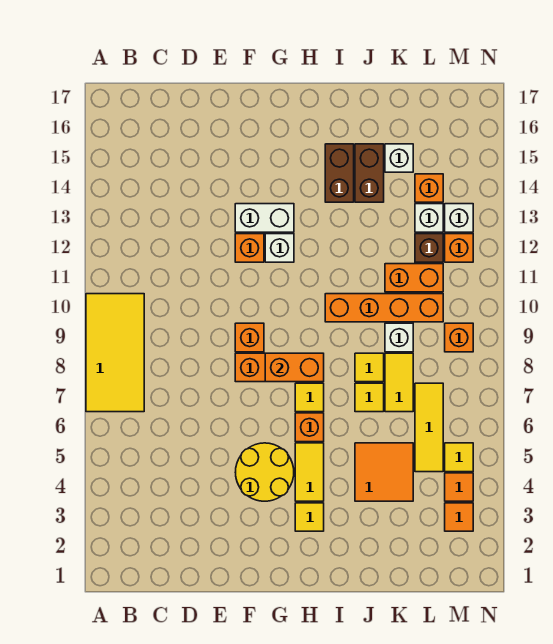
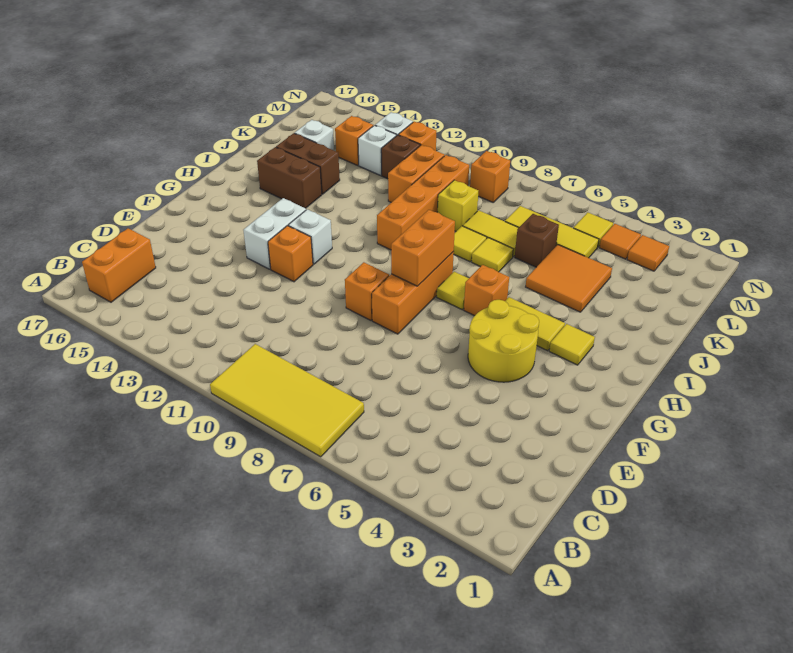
none -> orange 1x2 brick [82,228,156,302]
none -> brown 1x1 brick [515,214,559,267]
white 1x1 brick [385,323,413,352] -> yellow 1x1 brick [437,180,478,231]

